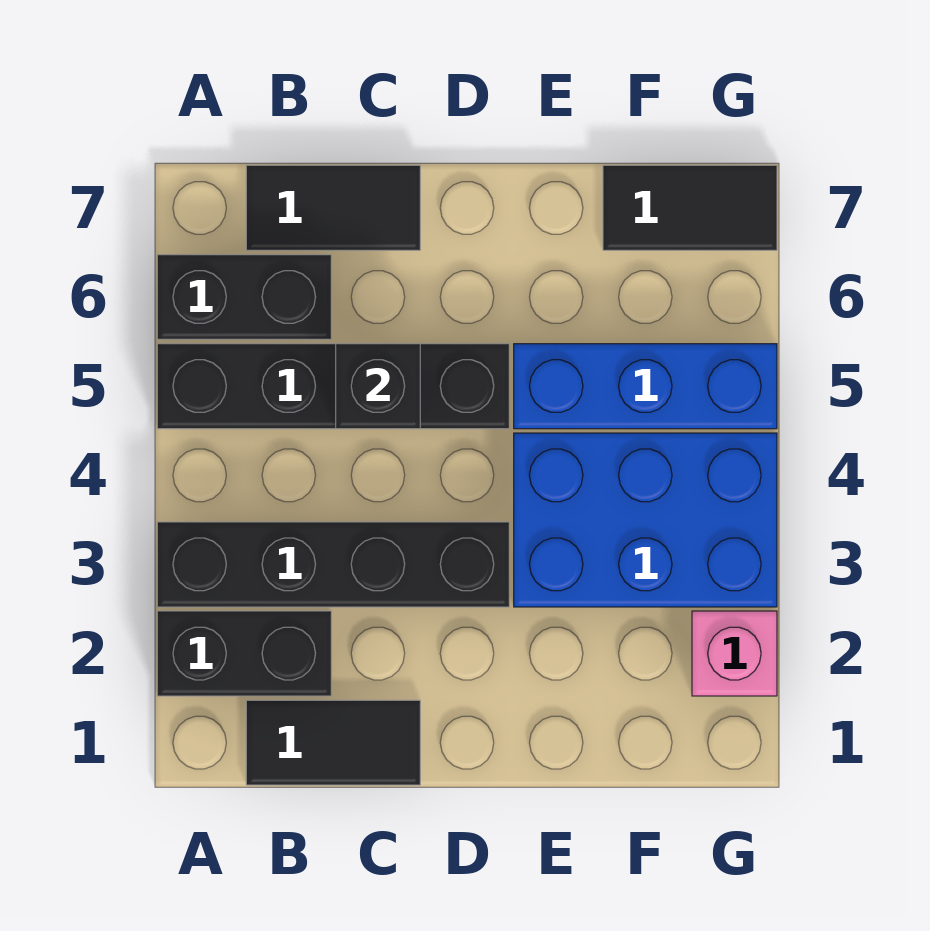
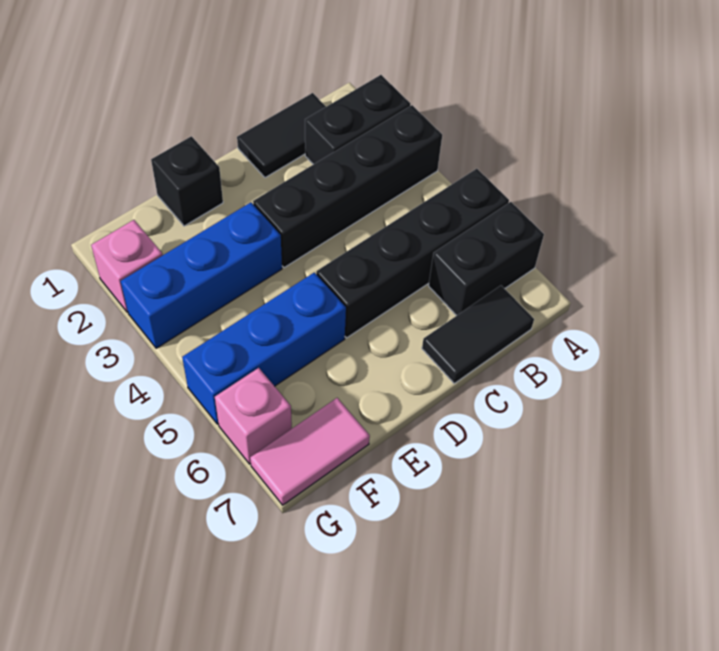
black 1x1 brick [336,344,420,429] -> black 1x1 brick moved to [151,136,223,226]
blue 2x3 brick [514,433,777,607] -> blue 1x3 brick [121,202,282,348]
black 1x2 tile [603,165,777,250] -> pink 1x2 tile [250,398,370,505]
none -> pink 1x1 brick [215,368,292,464]

